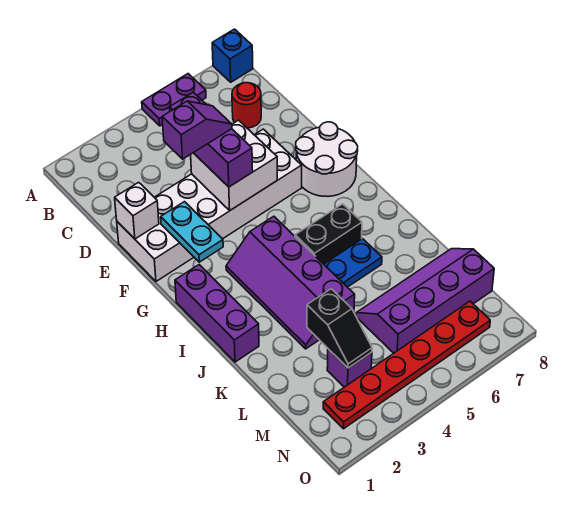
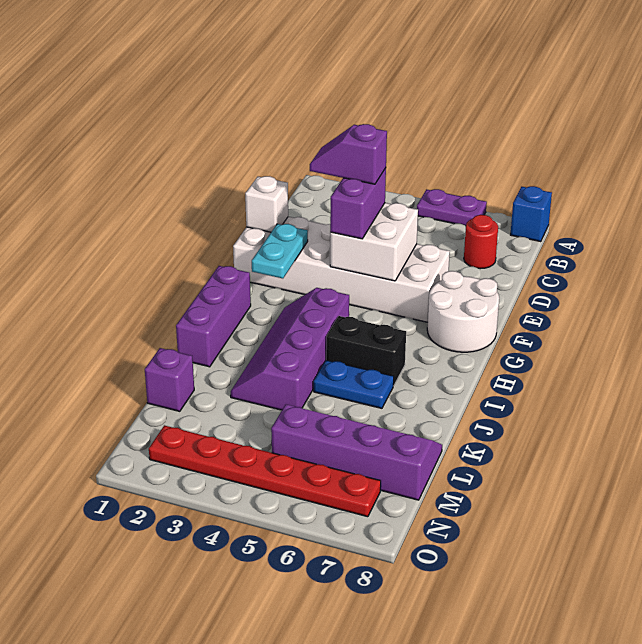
purple 1x3 brick [170,92,253,187] -> purple 1x2 brick [330,168,386,239]
purple 1x2 slope [162,101,232,159] -> purple 1x2 slope turned to [310,124,387,184]
black 1x2 slope [307,289,372,368] -> none
purple 1x1 brick [327,349,372,387] -> purple 1x1 brick moved to [145,348,194,411]

